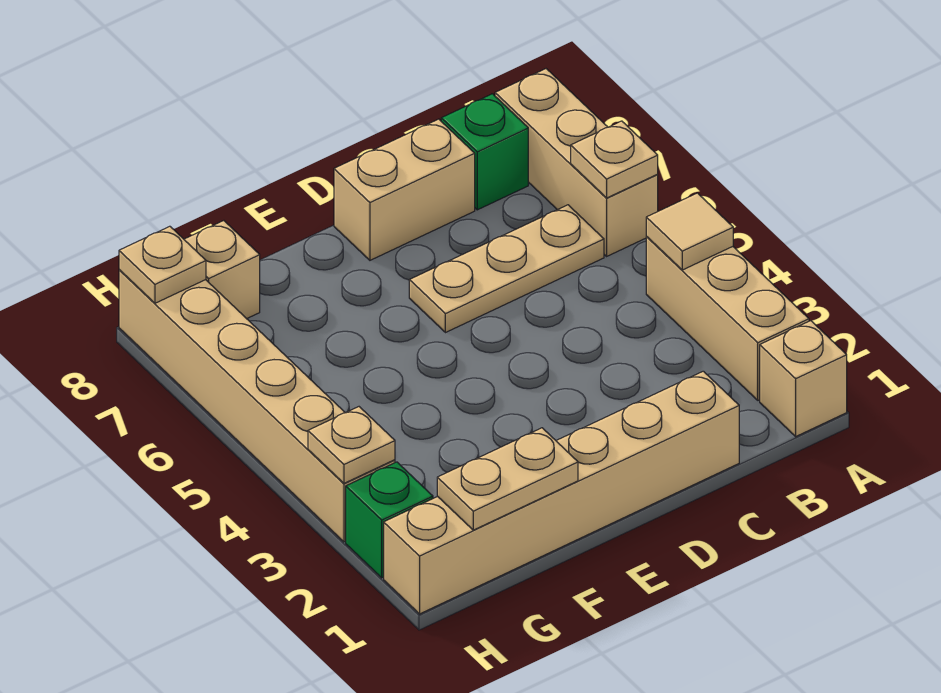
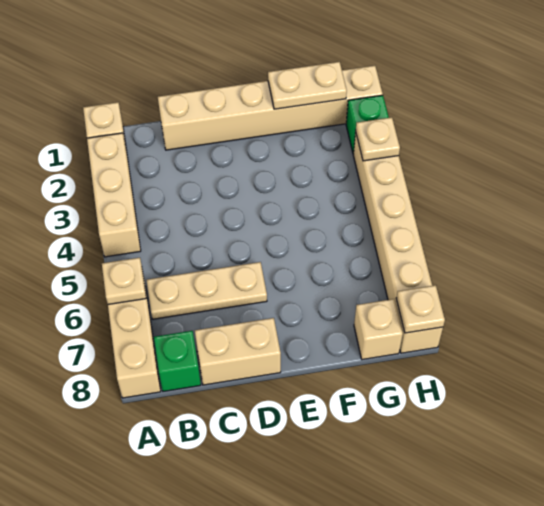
tan 1x1 tile [646,193,733,270] -> none

